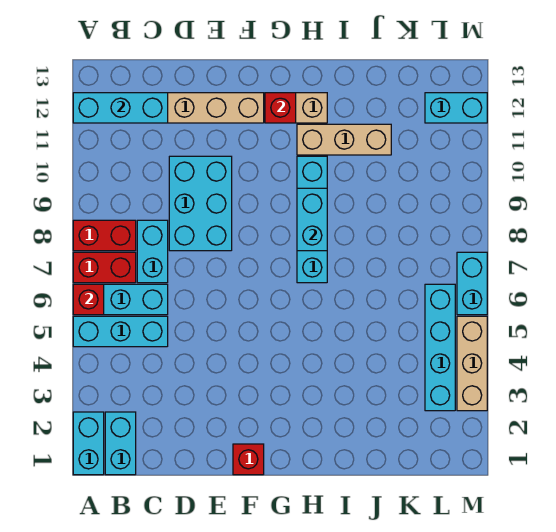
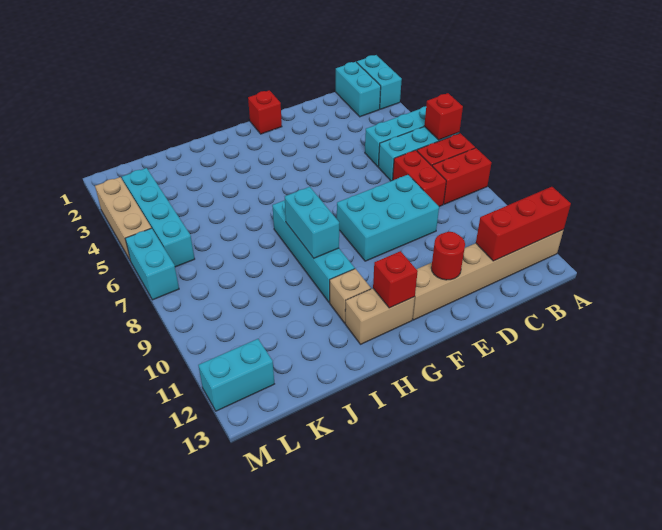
cyan 1x3 brick [73,93,168,123] -> red 1x3 brick [476,187,571,261]
cyan 1x2 brick [137,220,168,283] -> red 1x2 brick [393,150,446,207]
cyan 2x3 brick [169,156,232,251] -> cyan 2x3 brick turned to [337,175,439,261]
none -> red 1x1 round brick [431,232,465,280]
tan 1x3 brick [297,124,391,155] -> tan 1x1 brick [330,269,371,323]

